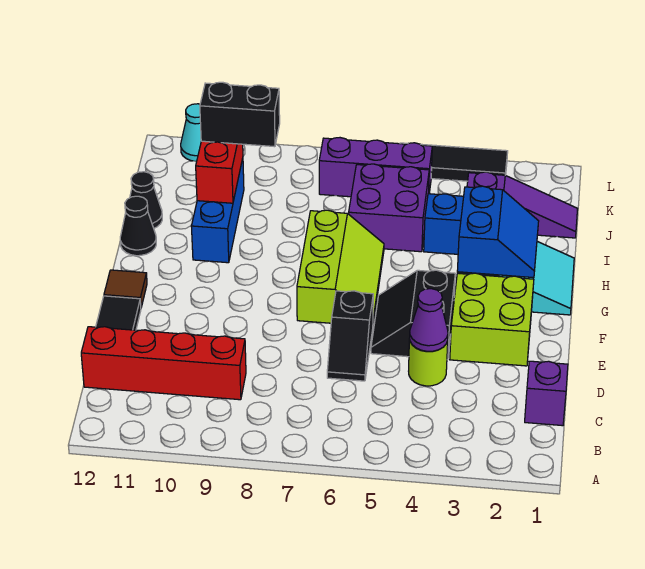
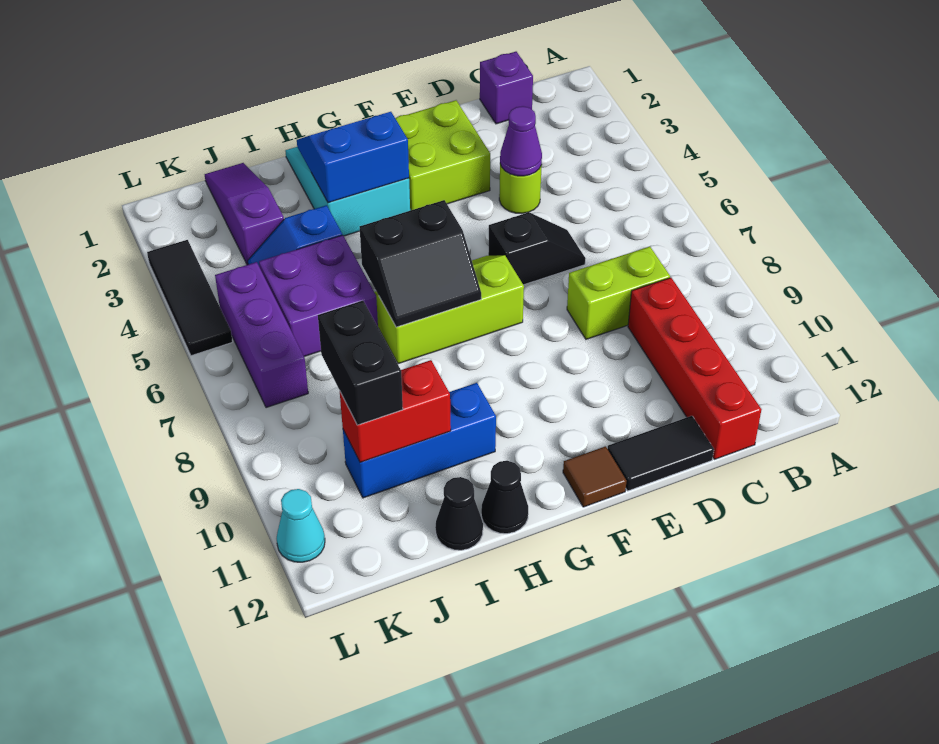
none -> lime 1x2 brick [567,246,670,339]
black 2x2 slope [371,270,455,360] -> black 2x2 slope moved to [360,200,481,327]

